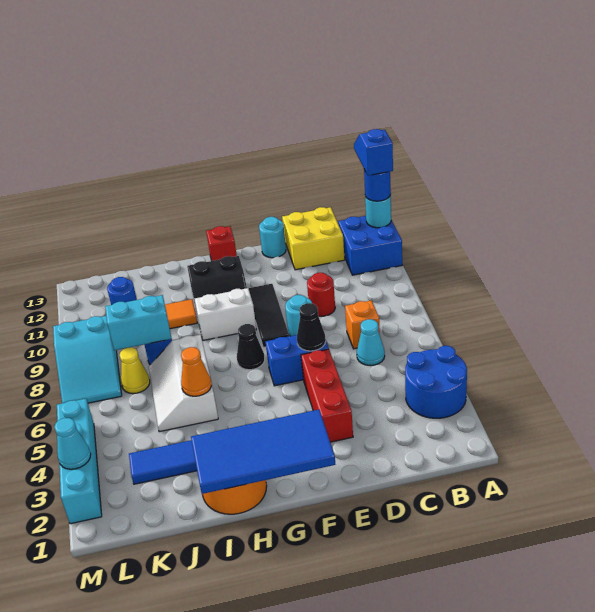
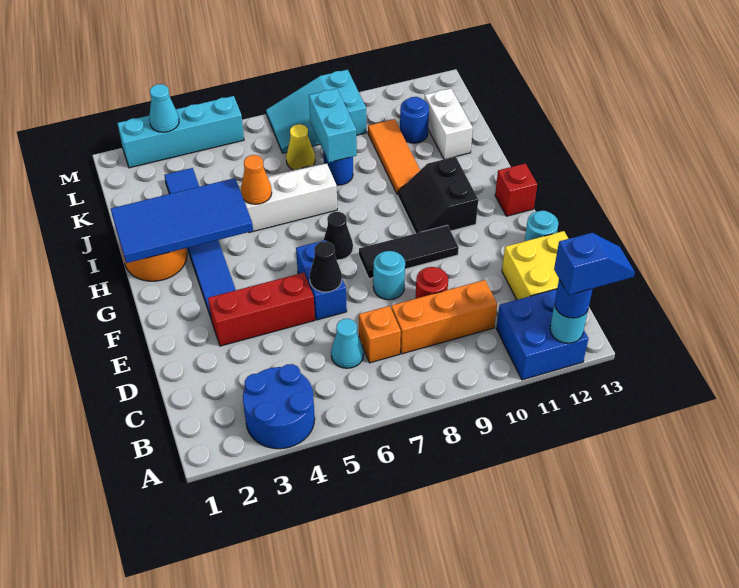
none -> orange 1x3 brick [391,280,497,354]
blue 2x4 tile [191,410,335,494] -> blue 2x4 tile turned to [111,178,253,263]
white 1x2 brick [195,288,257,340] -> white 1x2 brick moved to [424,88,473,159]

